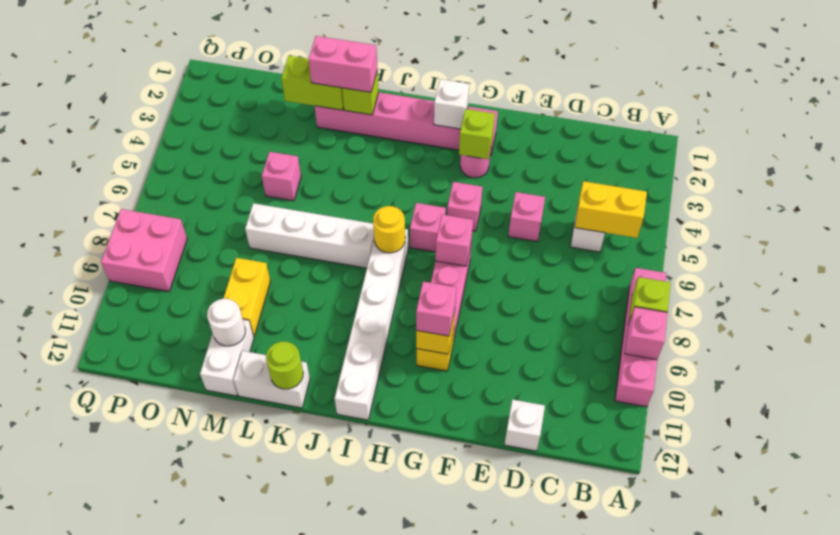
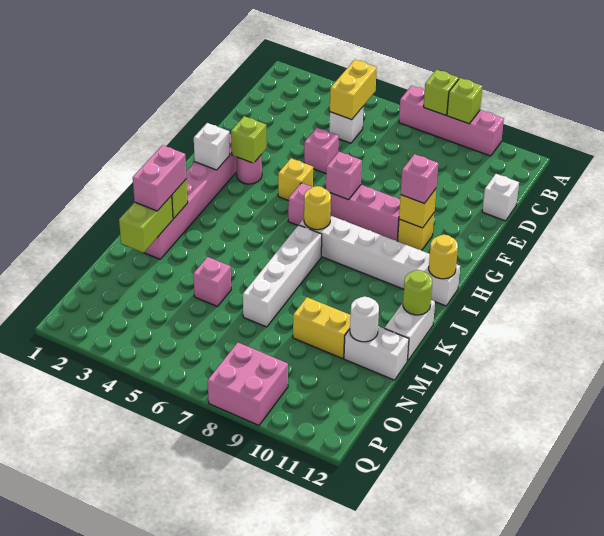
pink 1x1 brick [625,307,668,359] -> lime 1x1 brick [447,78,483,124]
pink 1x1 brick [447,182,483,231] -> yellow 1x1 brick [278,158,313,201]
none -> yellow 1x1 round brick [429,235,458,279]

